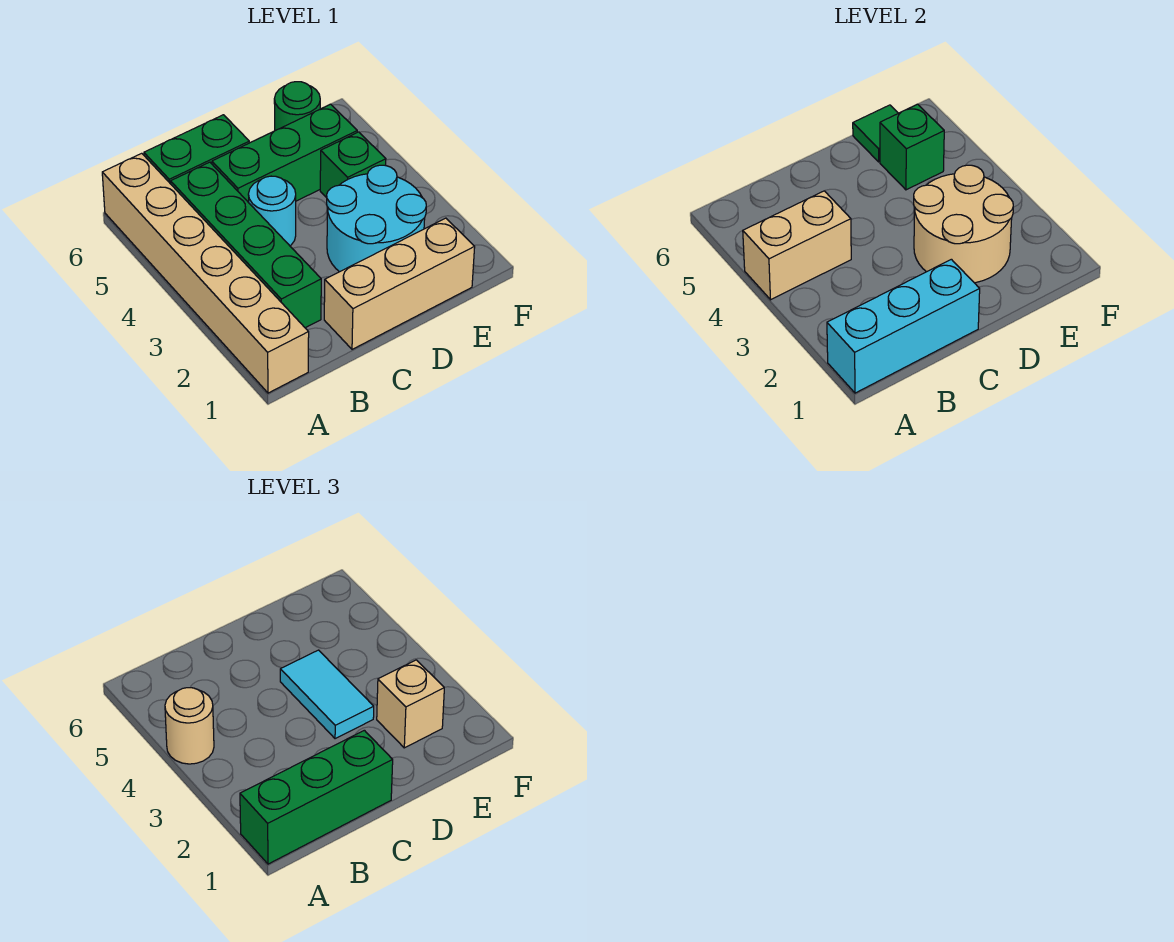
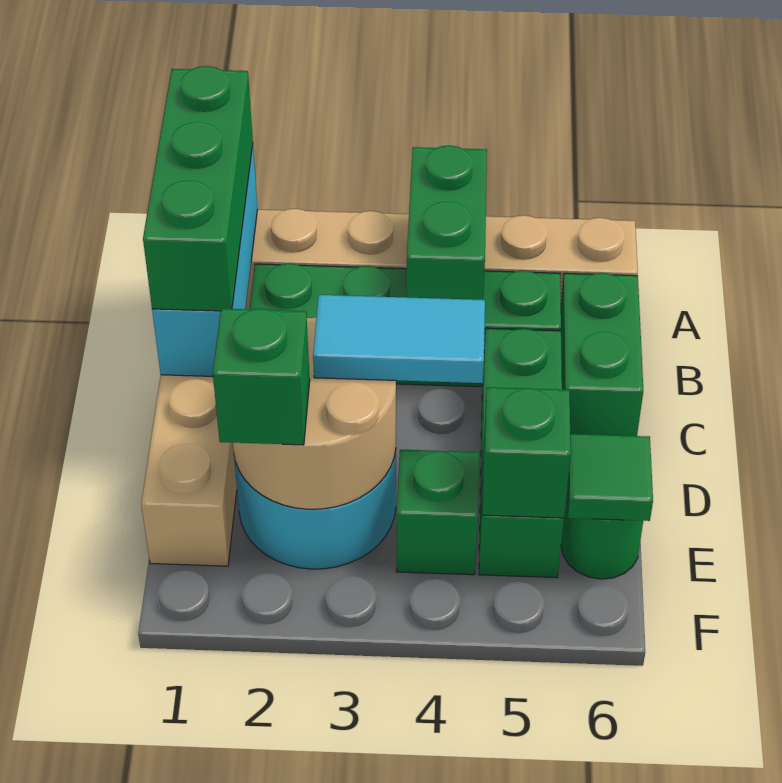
tan 1x2 brick [743,191,851,300] -> green 1x2 brick [407,145,487,300]
tan 1x1 round brick [165,688,214,764] -> none
cyan 1x1 round brick [248,176,296,246] -> none
tan 1x1 brick [377,660,444,748] -> green 1x1 brick [213,309,310,445]

